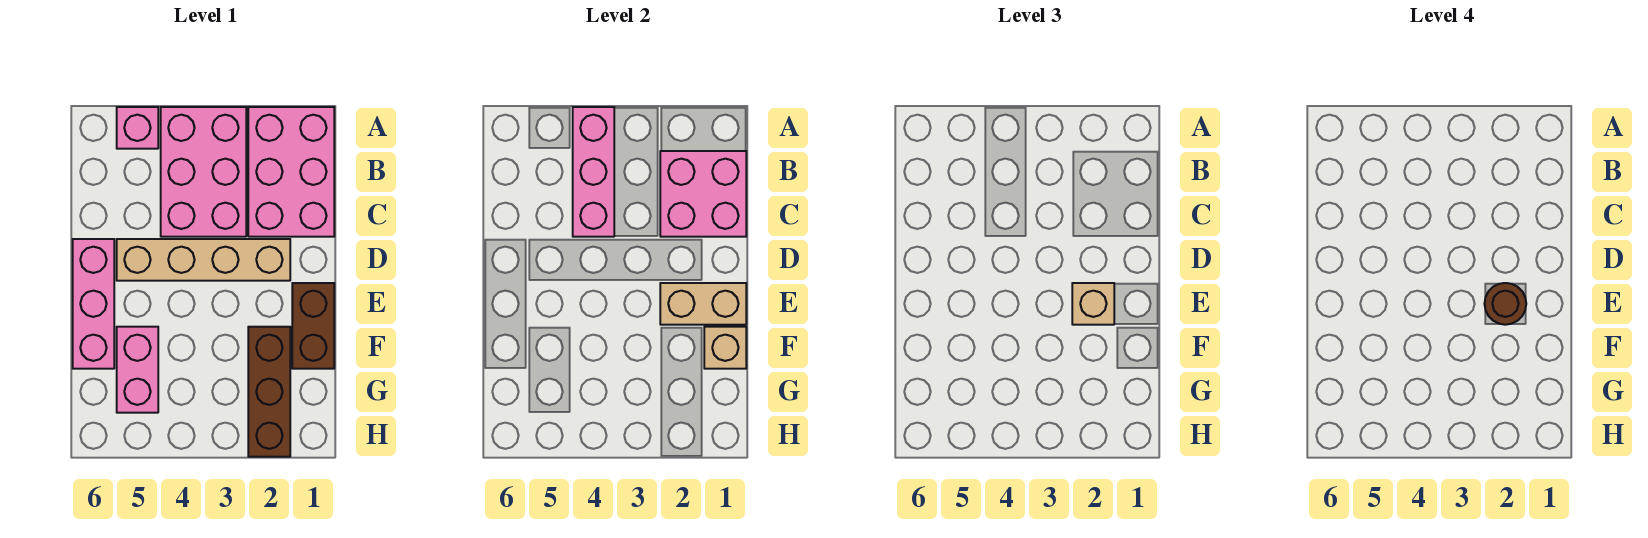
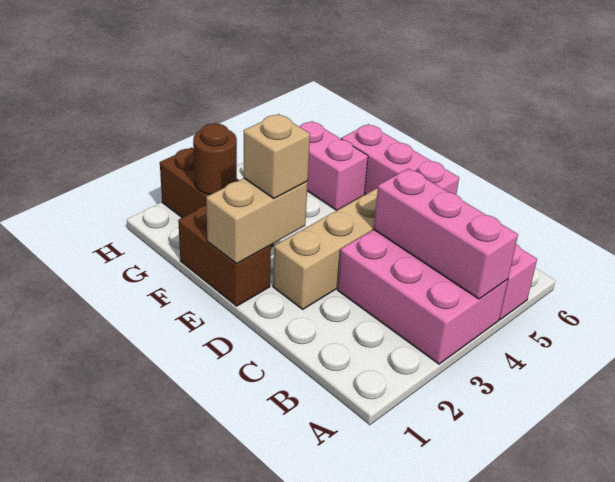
pink 2x3 brick [248,107,334,237] -> none
pink 2x2 brick [660,151,746,237] -> none
brown 1x1 round brick [1485,283,1526,325] -> brown 1x1 round brick moved to [193,123,237,195]
tan 1x1 brick [704,327,746,369] -> none

